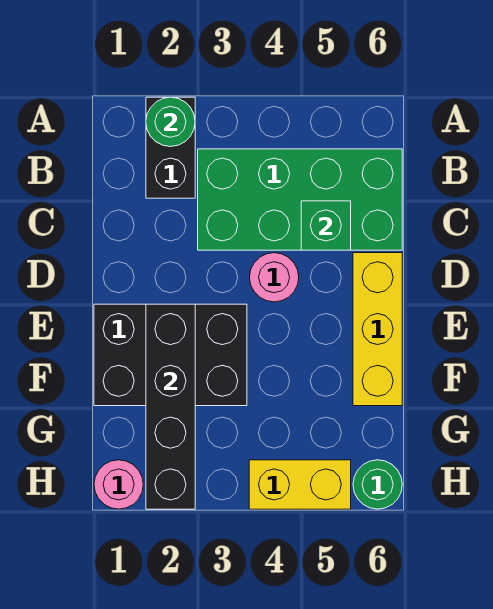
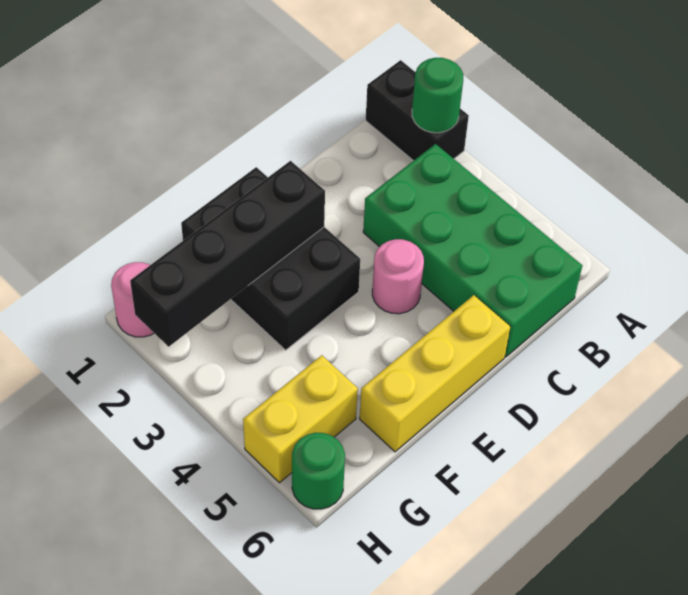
black 1x2 brick [146,97,195,198] -> black 1x2 brick turned to [366,60,469,161]
green 1x1 brick [301,201,351,250] -> none
yellow 1x2 brick [249,460,351,509] -> yellow 1x2 brick turned to [243,355,358,483]

